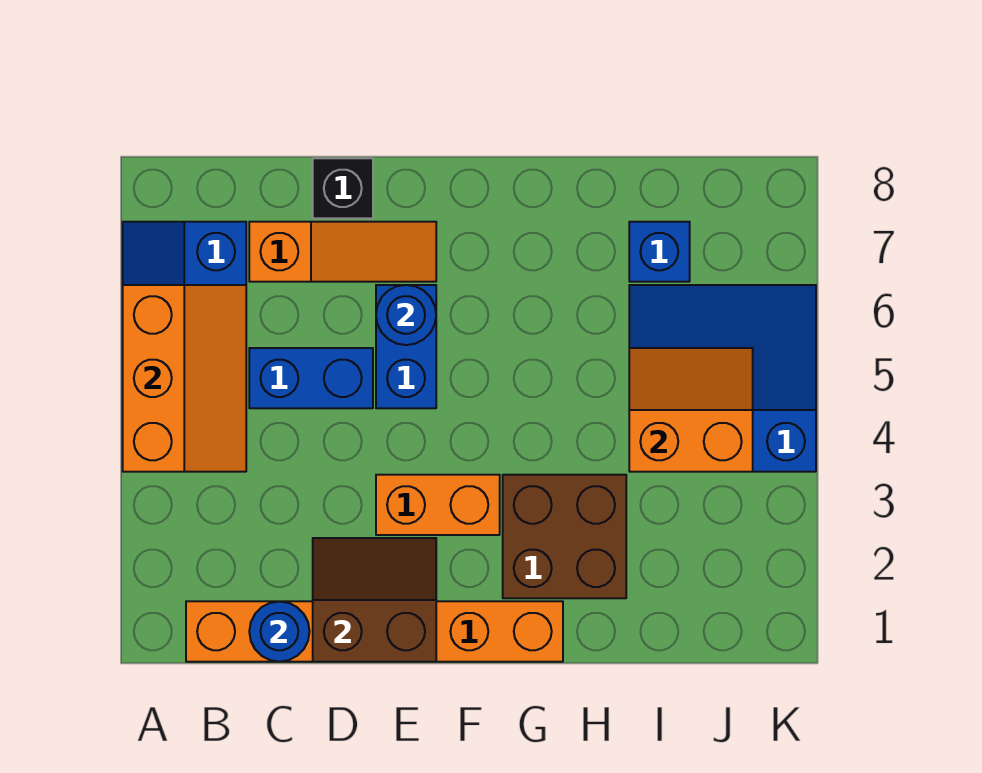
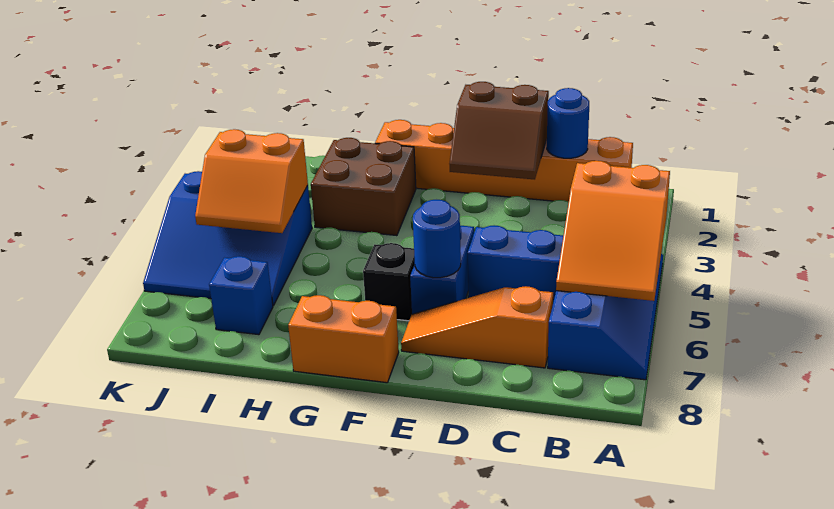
orange 2x3 slope [123,285,246,472] -> orange 2x3 slope turned to [556,161,670,301]
black 1x1 brick [313,158,373,218] -> black 1x1 brick moved to [363,243,415,321]
orange 1x2 brick [376,475,500,535] -> orange 1x2 brick moved to [288,295,399,383]

